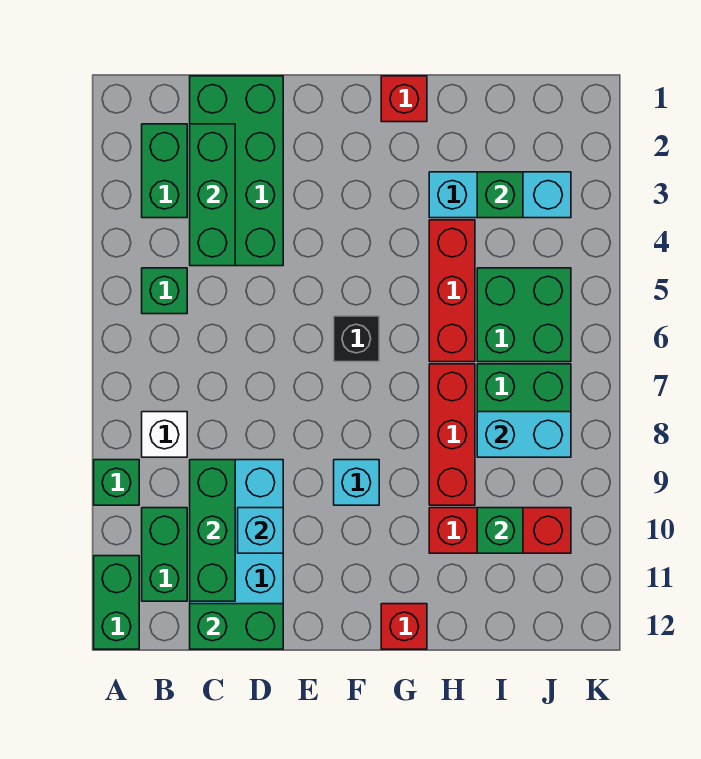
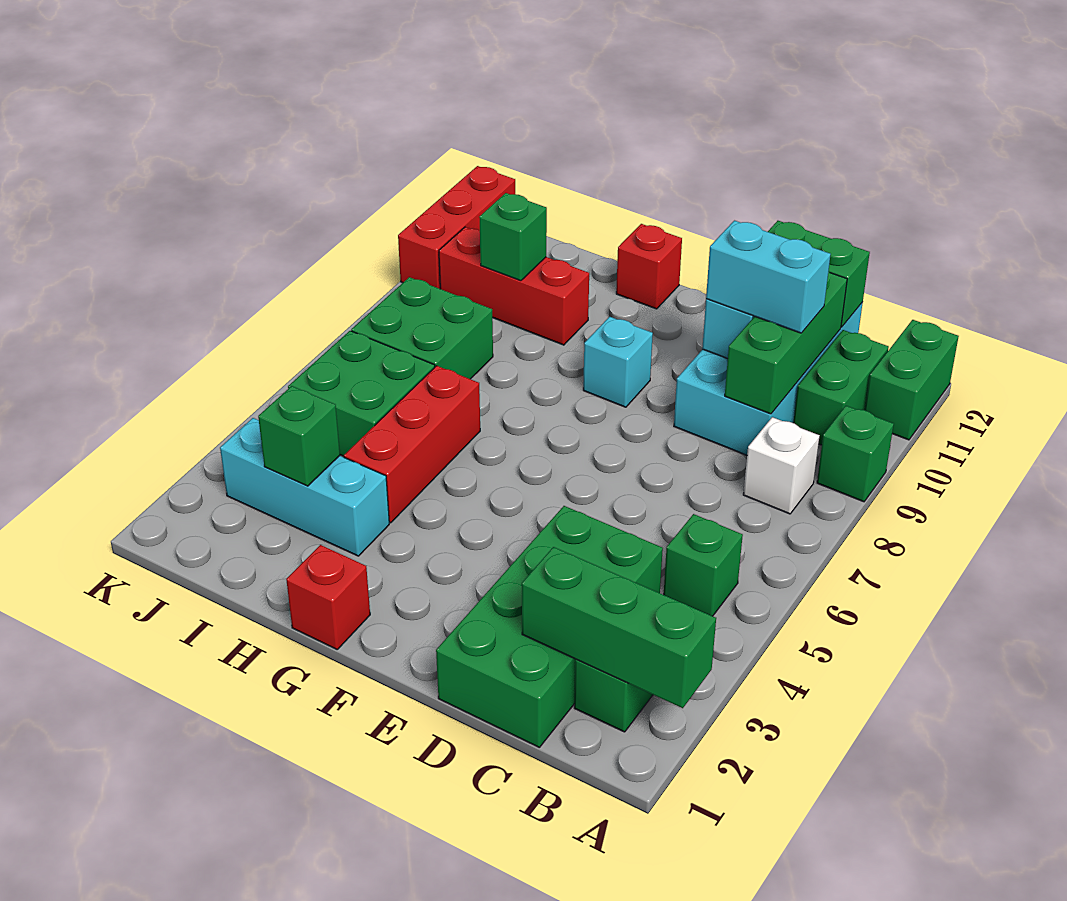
green 1x3 brick [190,124,235,266] -> green 1x3 brick turned to [522,547,716,708]
black 1x1 brick [334,316,379,362] -> none
red 1x3 brick [429,364,475,505] -> red 1x3 brick moved to [398,166,515,289]
cyan 1x2 brick [477,412,571,457] -> cyan 1x2 brick moved to [706,221,831,333]

